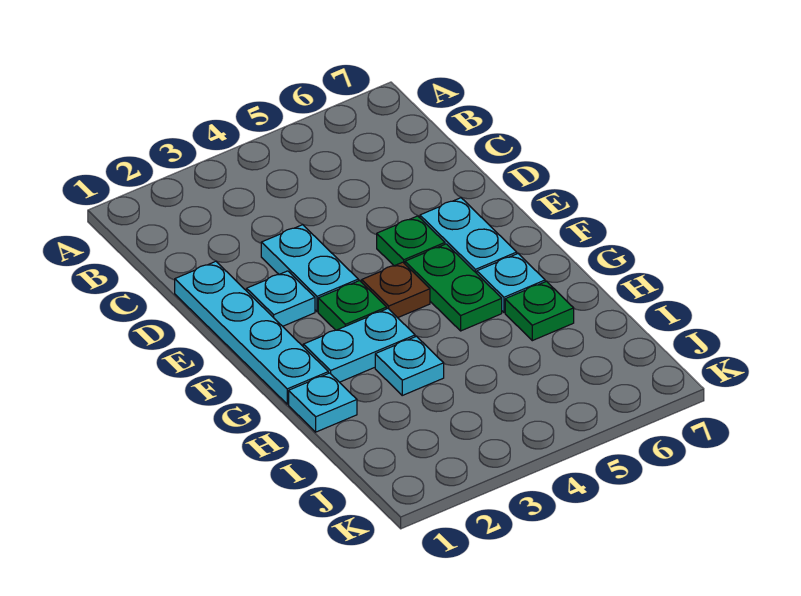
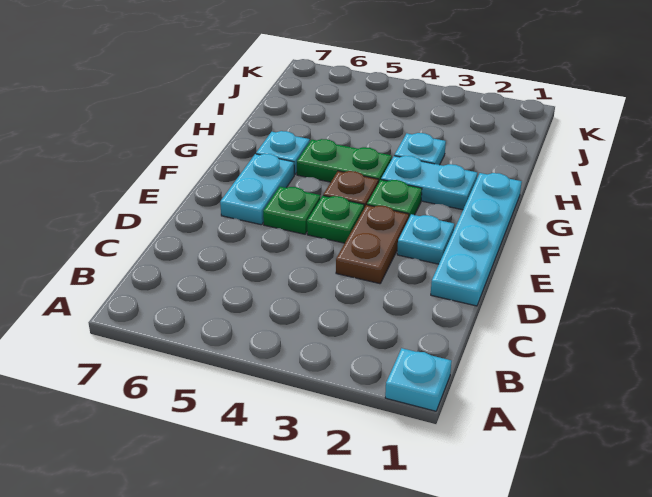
cyan 1x2 plate [261,225,358,312] -> brown 1x2 plate [336,205,409,284]
green 1x2 plate [405,244,502,331] -> green 1x2 plate turned to [297,139,392,183]
cyan 1x1 plate [289,373,357,432] -> cyan 1x1 plate moved to [385,348,452,411]
green 1x1 plate [505,281,574,341] -> green 1x1 plate moved to [307,196,364,243]

